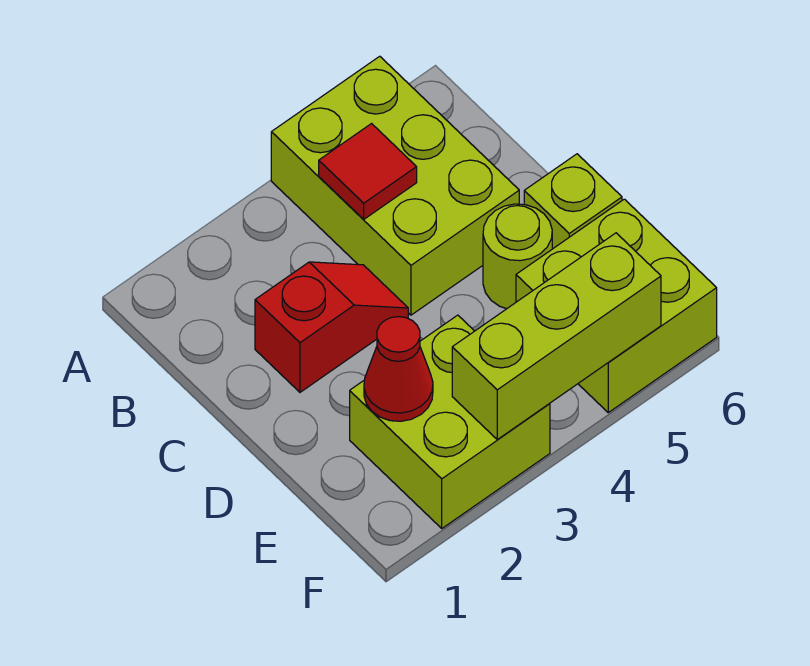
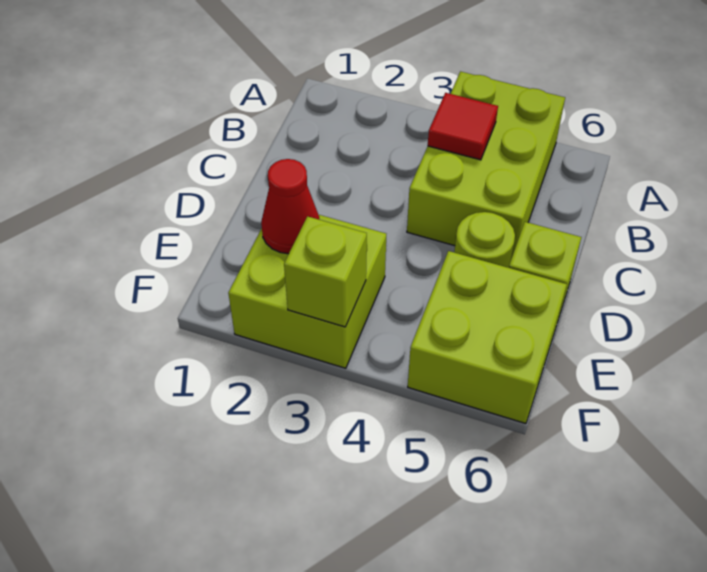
red 1x2 slope [255,262,408,392] -> none
lime 1x3 brick [452,233,661,439] -> lime 1x1 brick [284,216,367,327]

